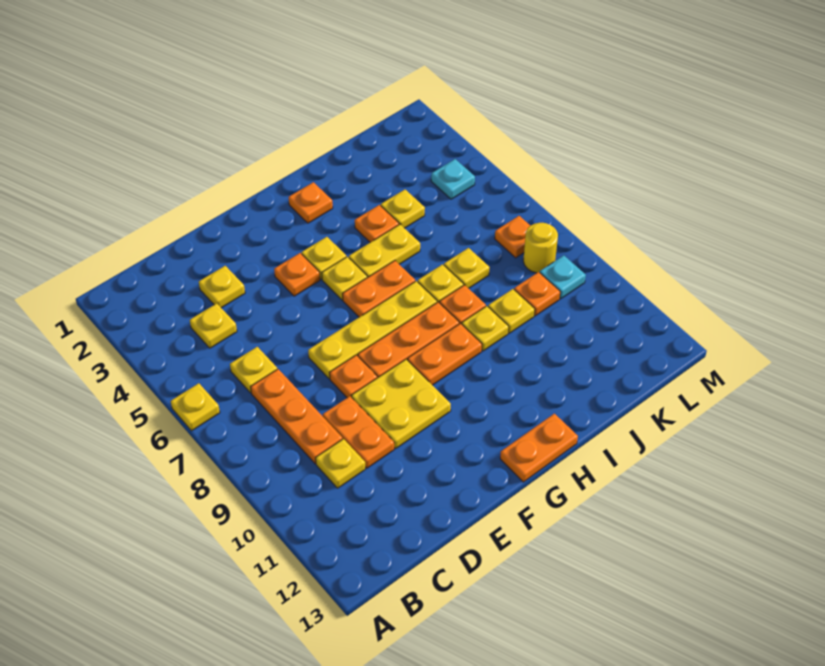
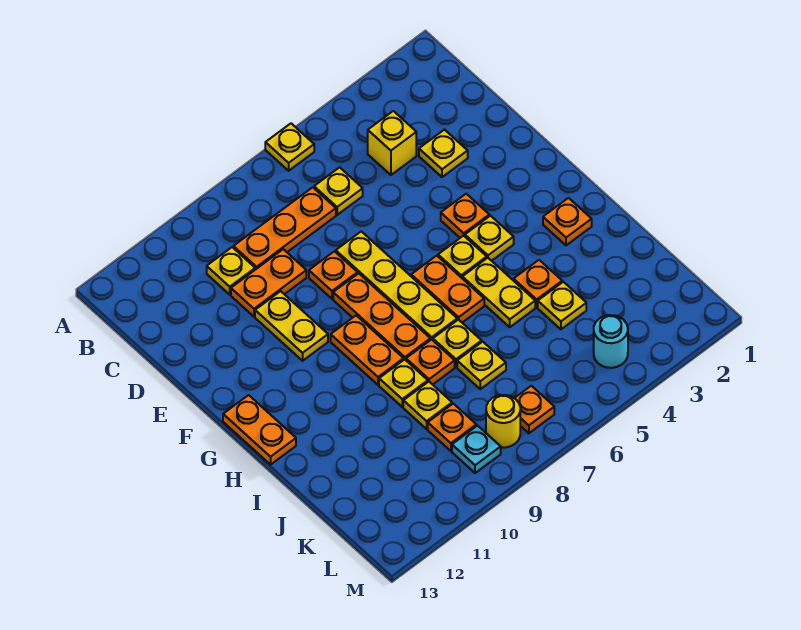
yellow 1x1 plate [190,303,237,348] -> yellow 1x1 brick [368,111,416,175]
yellow 2x2 plate [352,359,451,448] -> yellow 1x2 plate [255,291,328,361]
cyan 1x1 plate [431,159,475,199] -> cyan 1x1 round brick [594,315,628,368]

